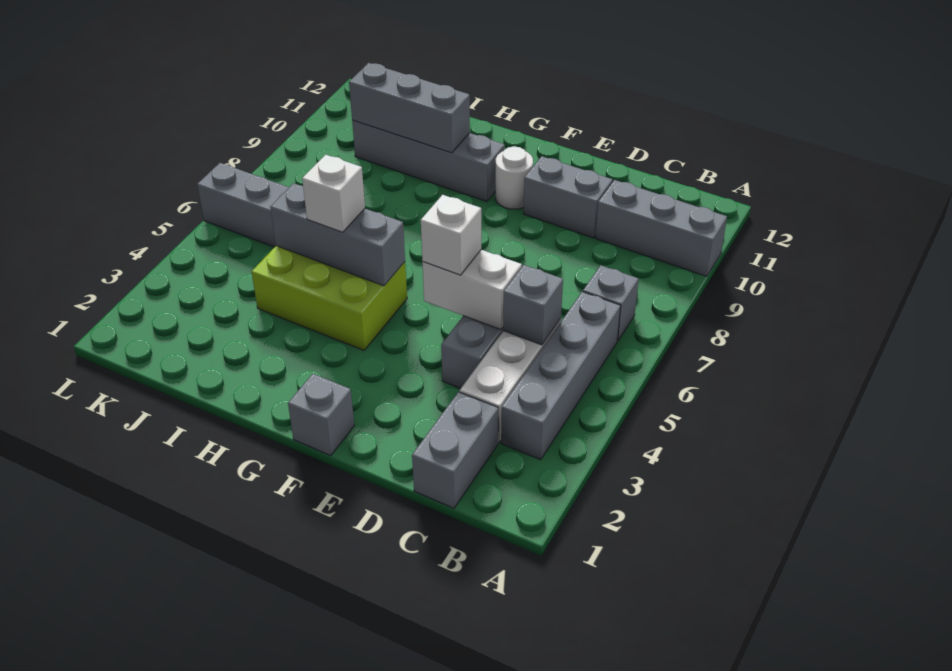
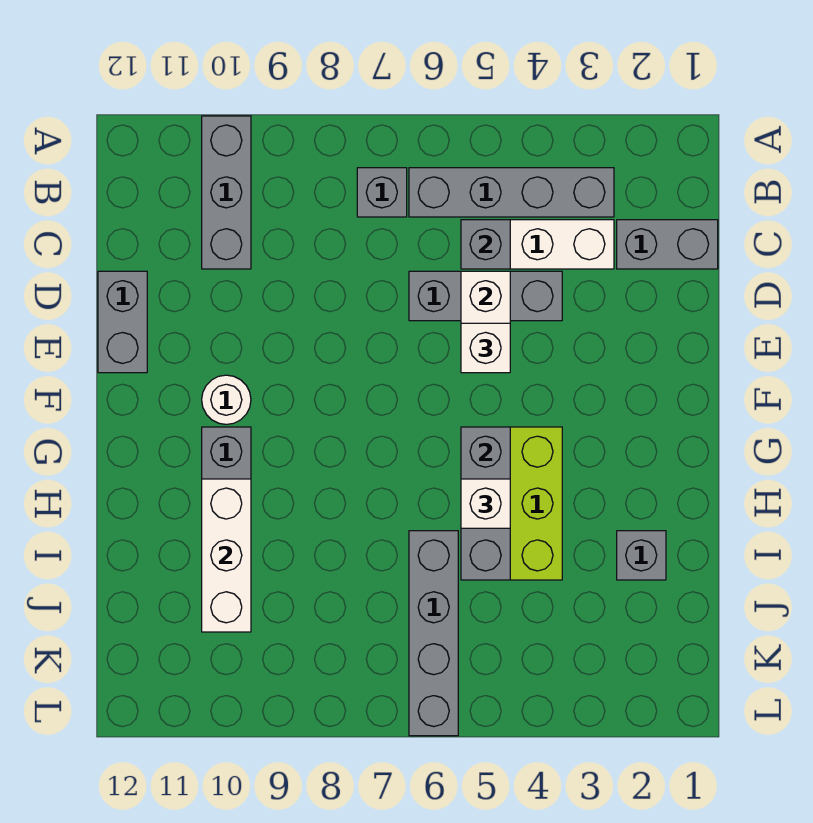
grey 1x2 brick [524,156,613,238] -> grey 1x2 brick moved to [98,271,147,373]
grey 1x1 brick [288,374,354,455] -> grey 1x1 brick moved to [617,531,666,580]
grey 1x3 brick [349,63,470,153] -> white 1x3 brick [202,479,251,632]

